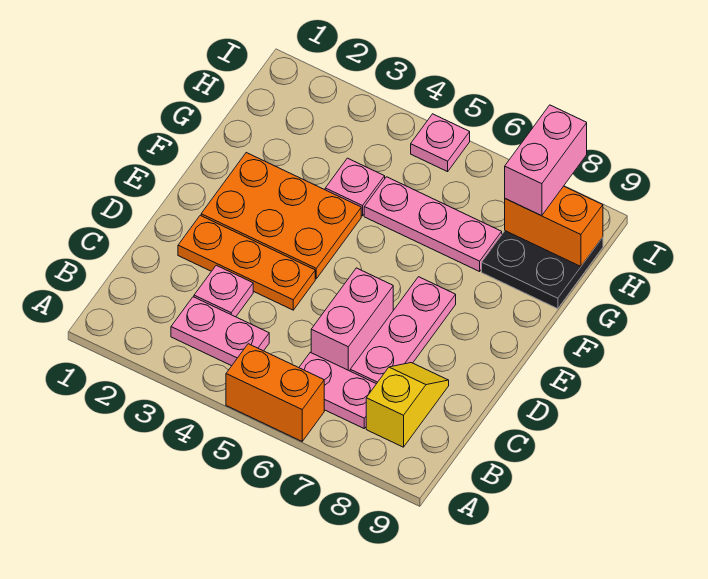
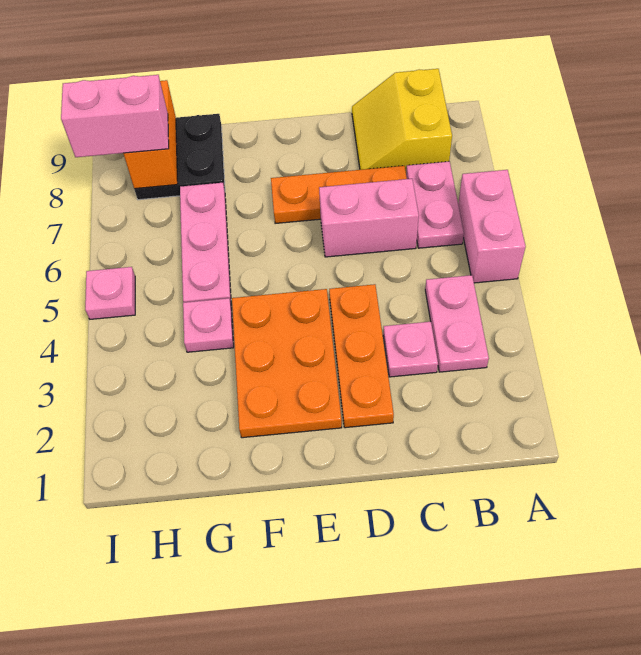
orange 1x2 brick [226,344,324,441] -> pink 1x2 brick [458,170,526,283]
yellow 1x2 slope [366,363,449,447] -> yellow 2x2 slope [352,69,452,171]
pink 1x3 plate [350,277,456,384] -> orange 1x3 plate [271,166,407,224]

